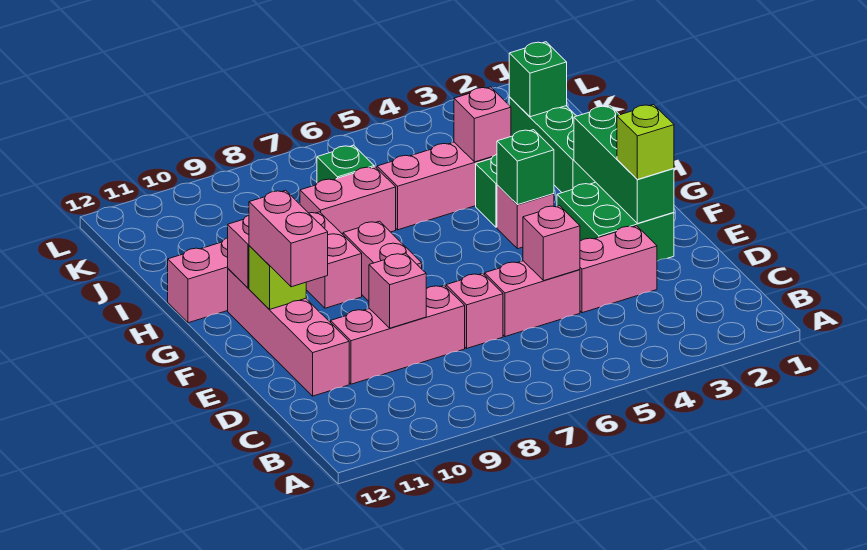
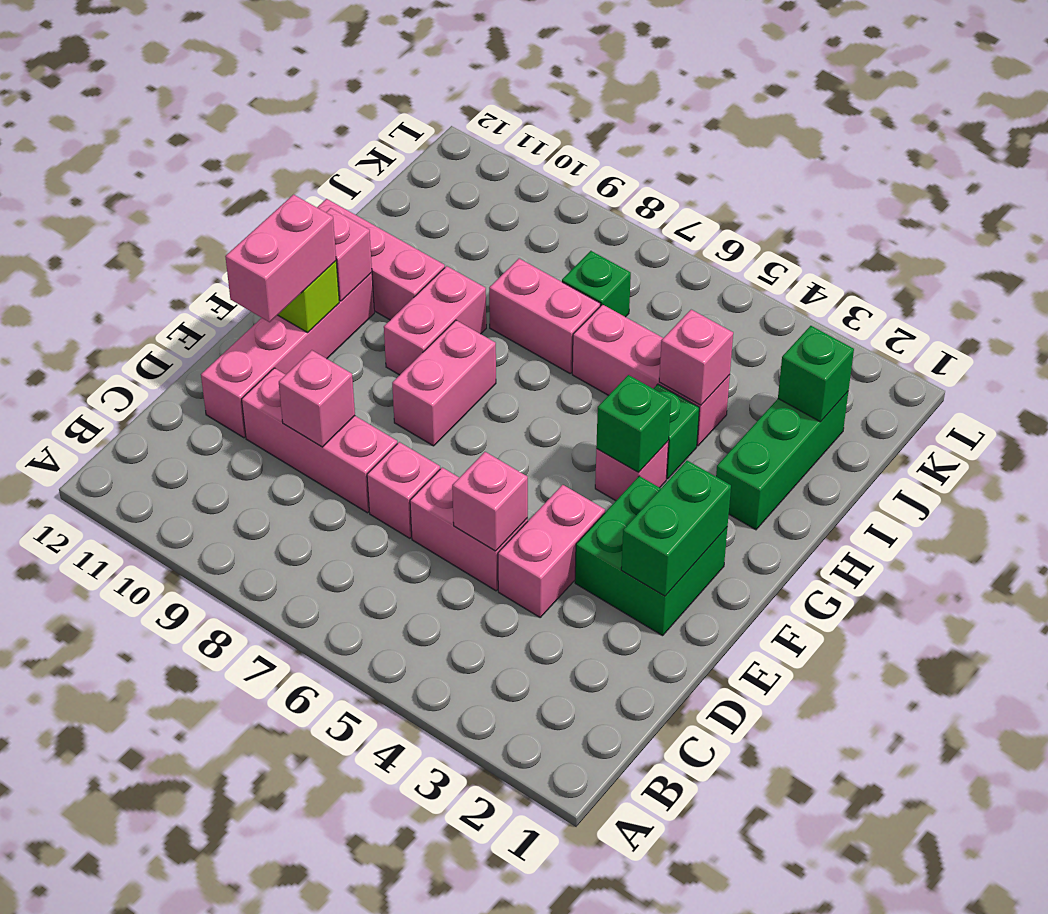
pink 1x2 brick [580,226,657,313] -> pink 1x2 brick turned to [498,485,605,617]
green 1x3 brick [574,106,674,224] -> green 1x2 brick [621,461,731,596]
lime 1x1 brick [617,105,674,179] -> none

